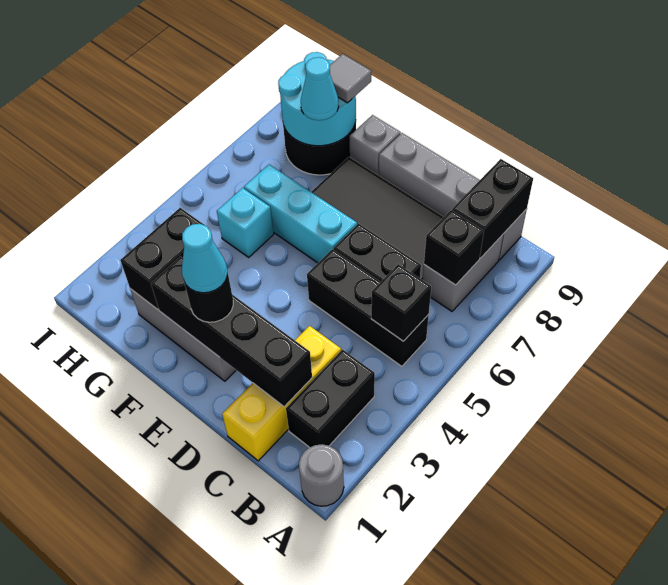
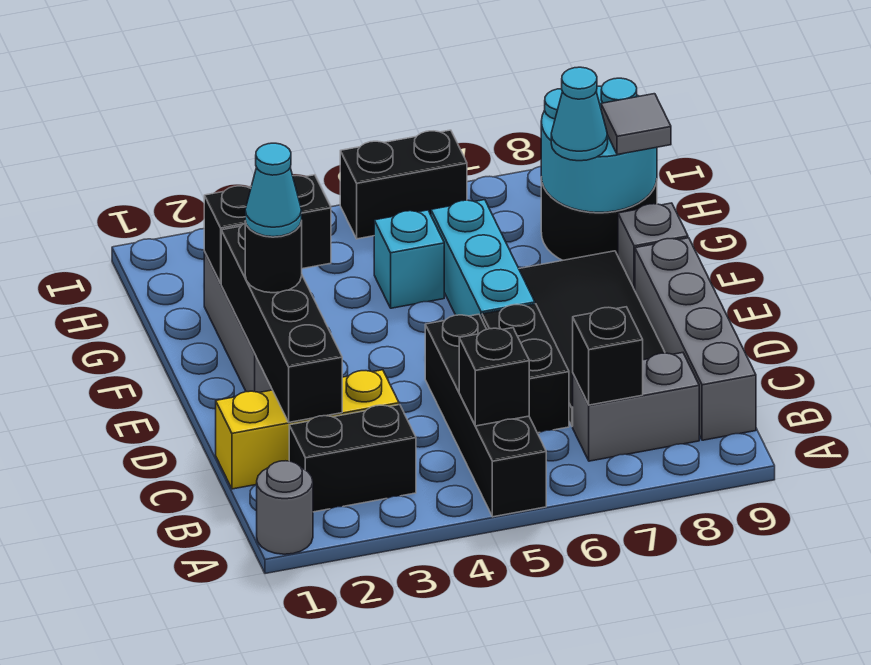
black 1x3 brick [307,249,429,366] -> black 1x4 brick [425,314,546,517]
black 1x2 brick [452,159,533,258] -> black 1x2 brick moved to [340,130,467,239]

